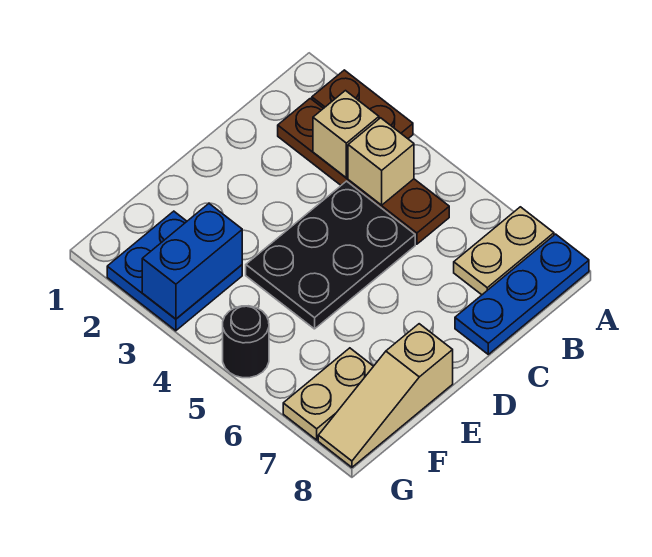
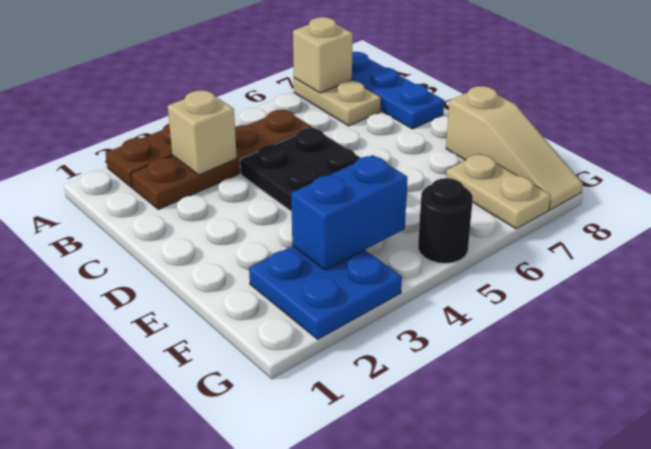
tan 1x1 brick [348,118,414,205] -> tan 1x1 brick moved to [293,17,353,93]
blue 1x2 brick [142,204,242,319] -> blue 1x2 brick turned to [291,155,407,270]

